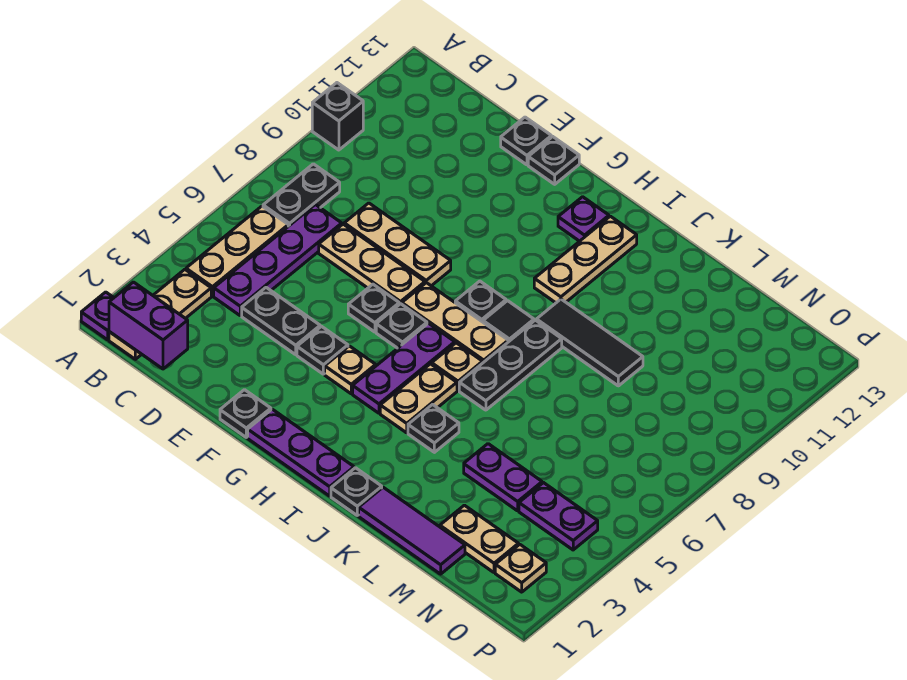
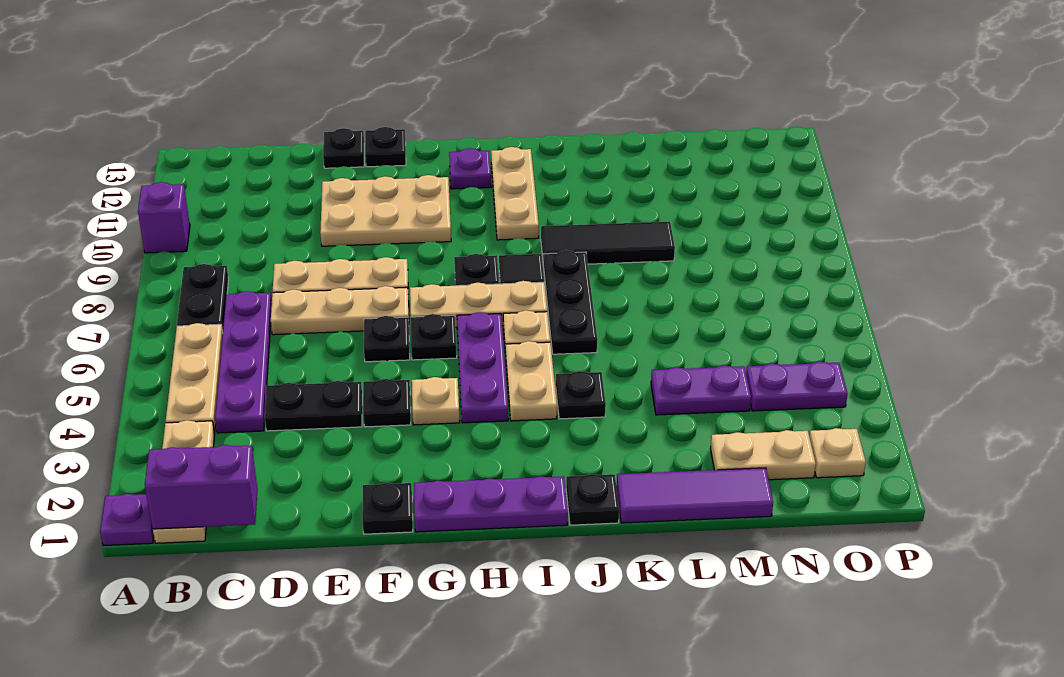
black 1x1 brick [312,83,363,150] -> purple 1x1 brick [138,182,190,253]
none -> tan 2x3 plate [320,175,451,246]

